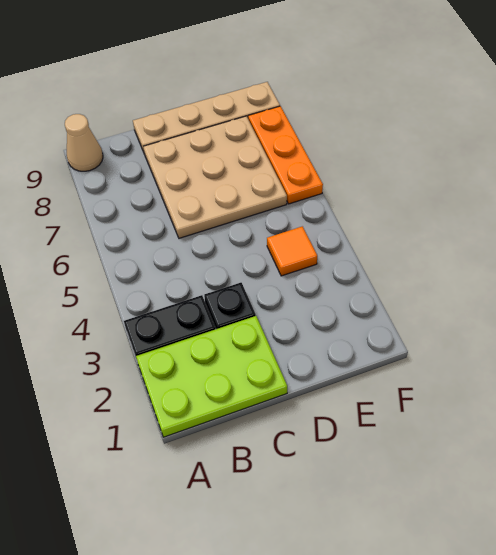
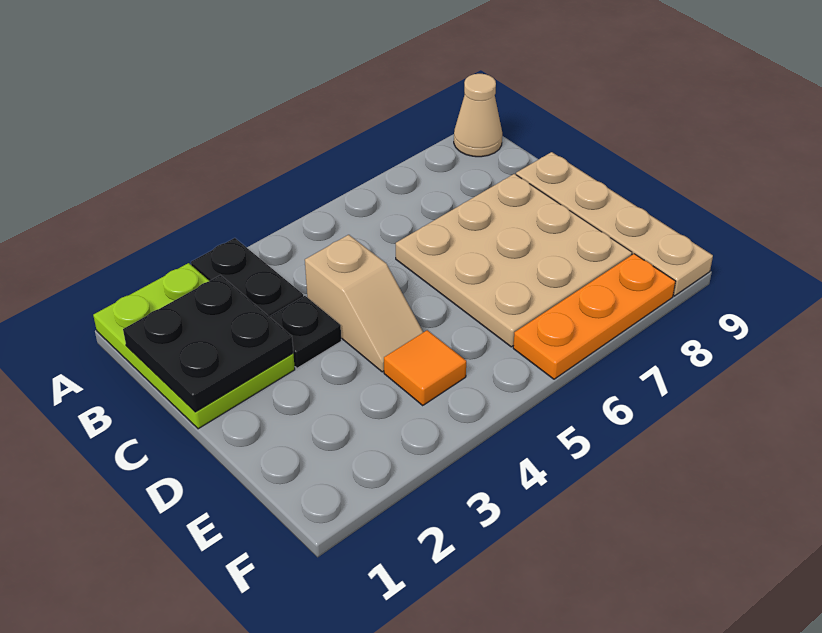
none -> black 2x2 plate [123,275,293,412]
none -> tan 1x2 slope [305,235,423,372]

